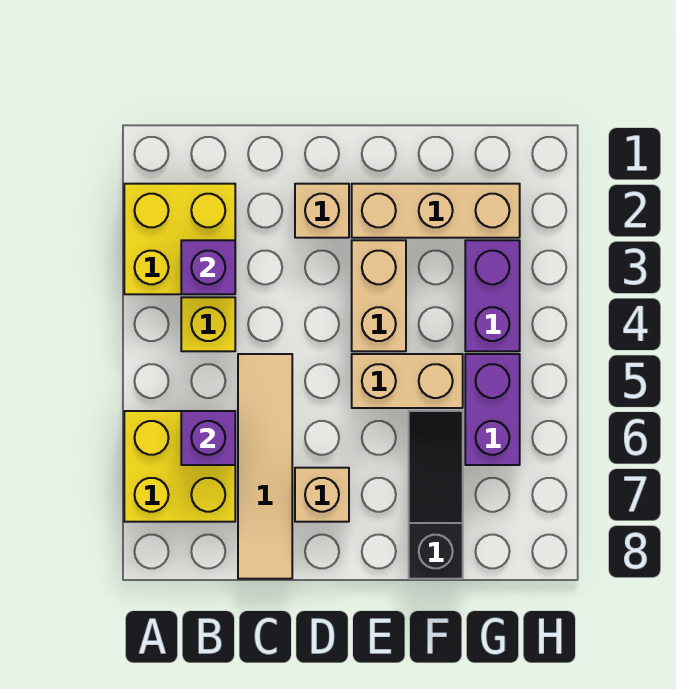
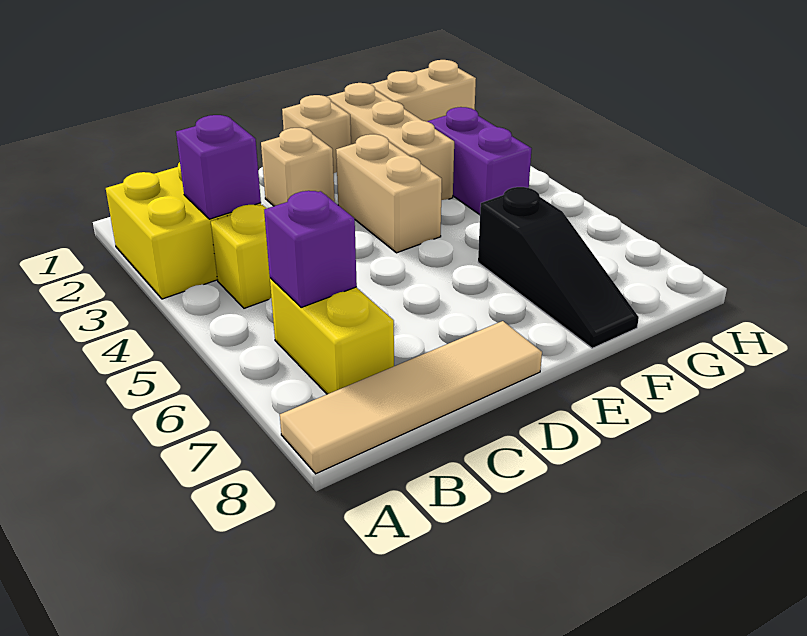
yellow 2x2 brick [124,411,235,522] -> yellow 1x2 brick [270,278,394,394]
tan 1x4 tile [238,354,292,579] -> tan 1x4 tile turned to [280,321,542,474]
tan 1x1 brick [295,468,349,522] -> tan 1x1 brick moved to [282,95,351,173]
tan 1x3 brick [352,184,520,238] -> tan 1x3 brick turned to [327,83,454,200]
tan 1x2 brick [352,354,463,408] -> tan 1x2 brick moved to [370,60,476,122]
black 1x3 slope [409,411,463,579] -> black 1x3 slope turned to [478,187,639,348]
purple 1x2 brick [465,354,520,465] -> none

